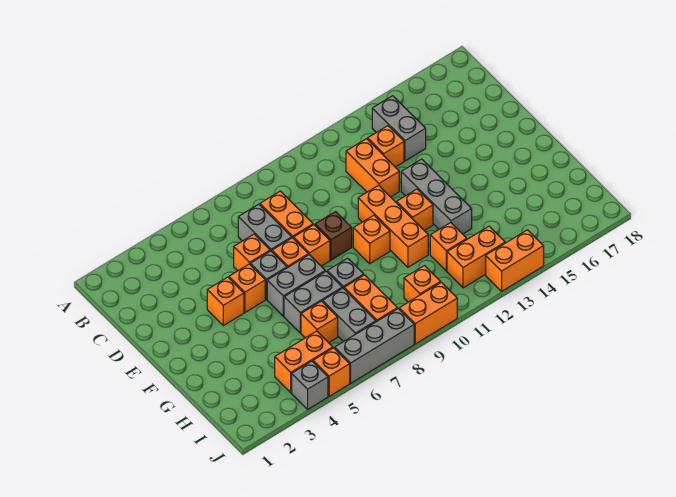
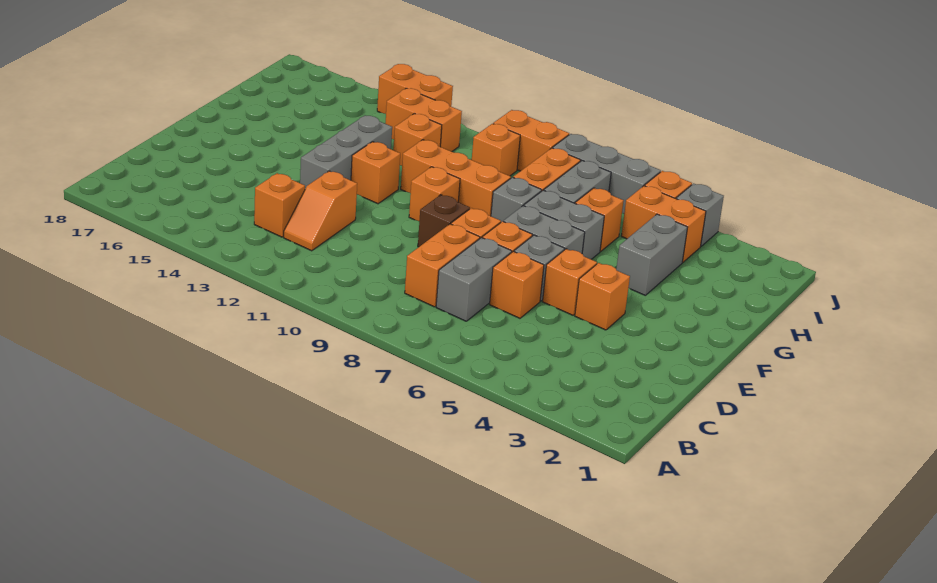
grey 1x2 brick [372,96,426,161] -> grey 1x2 brick moved to [616,214,688,295]
orange 1x2 brick [346,139,399,197] -> orange 1x2 slope [284,171,357,251]
orange 1x3 brick [358,185,428,267] -> orange 1x3 brick turned to [401,140,511,216]

